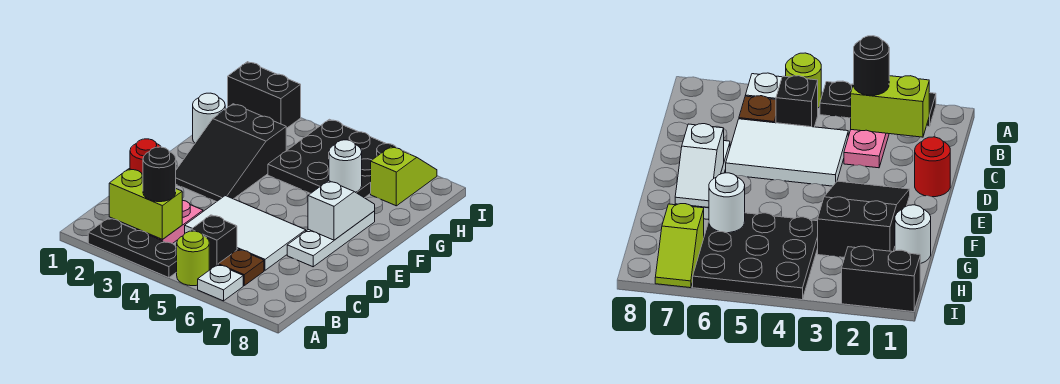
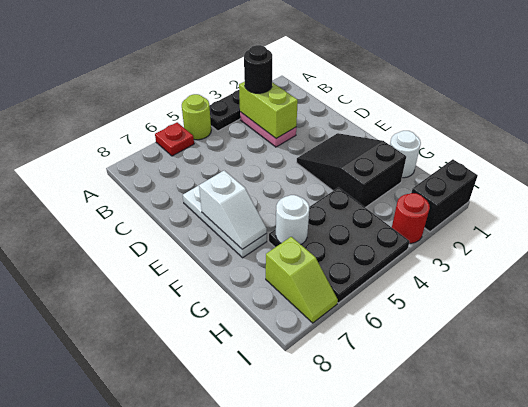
white 1x1 plate [198,265,243,301] -> red 1x1 plate [155,122,194,156]
lime 1x2 brick [109,169,182,240] -> lime 1x2 brick turned to [239,82,298,138]
black 1x1 brick [191,215,237,270] -> none
brown 1x1 plate [218,249,264,285] -> none
white 2x3 tile [185,196,306,270] -> none
red 1x1 round brick [130,139,161,174] -> red 1x1 round brick moved to [392,193,430,243]

